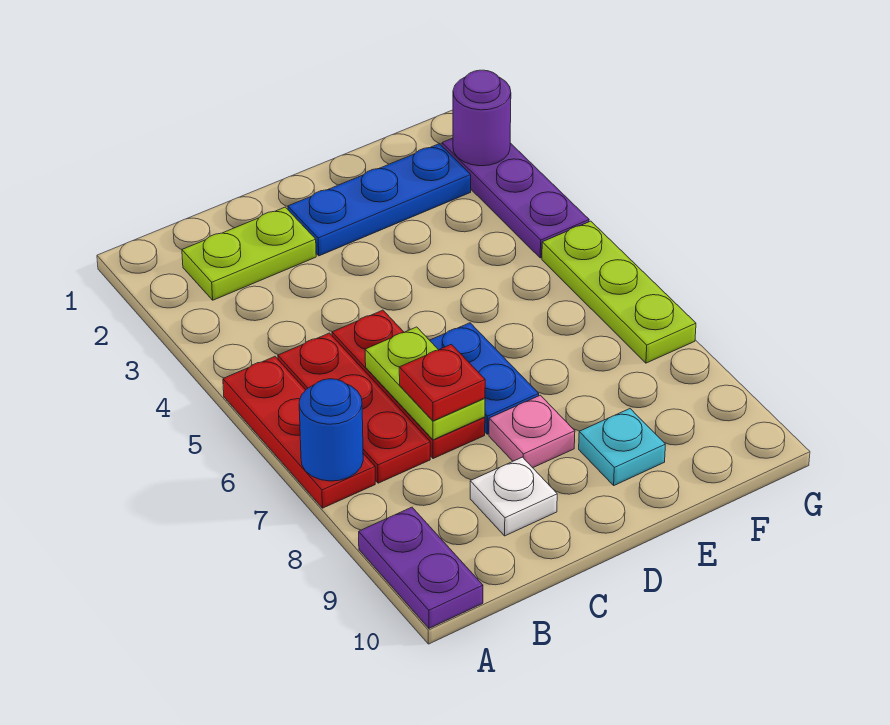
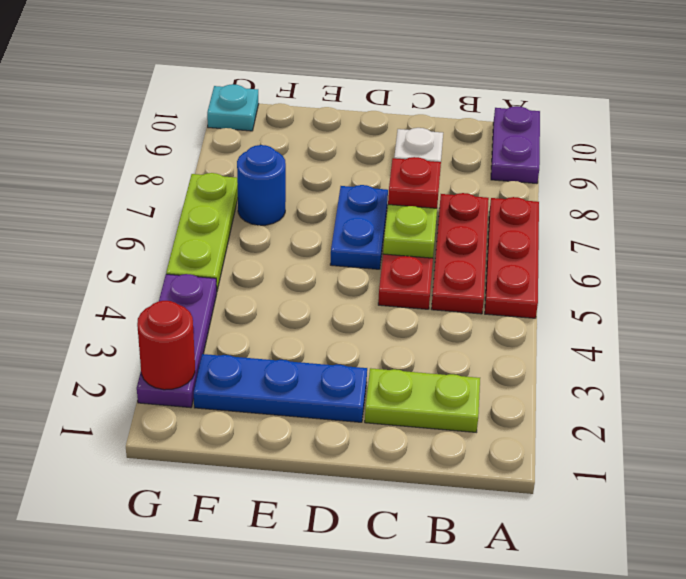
blue 1x1 round brick [299,379,363,481] -> blue 1x1 round brick moved to [237,145,286,225]
pink 1x1 plate [489,395,575,468] -> none
cyan 1x1 plate [579,409,665,485] -> cyan 1x1 plate moved to [207,84,259,131]
purple 1x1 round brick [453,70,511,166] -> red 1x1 round brick [137,301,195,390]

